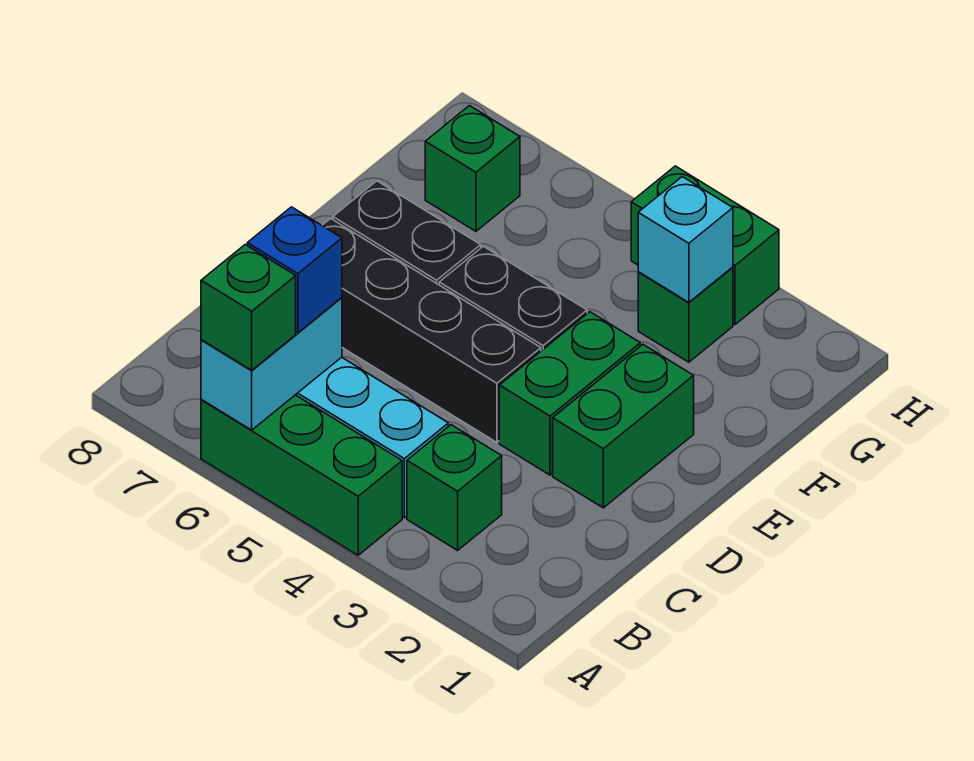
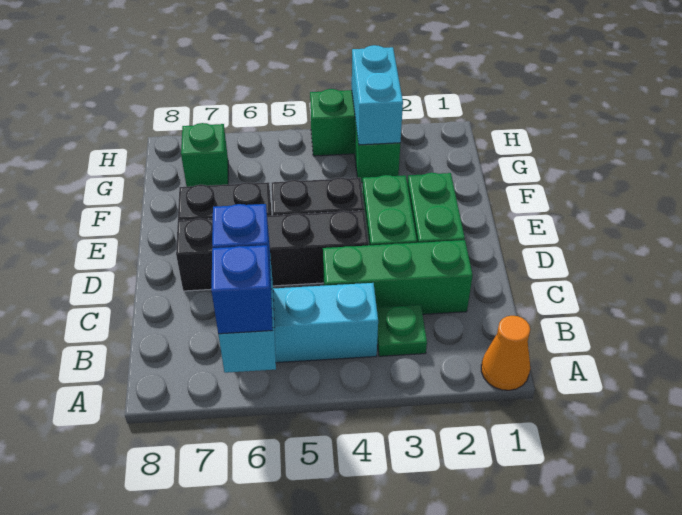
none -> orange 1x1 cone [481,316,530,390]
green 1x3 brick [201,395,402,555] -> green 1x3 brick moved to [323,240,473,314]
green 1x1 brick [201,245,296,370] -> blue 1x1 brick [211,245,273,334]
green 1x1 brick [407,425,502,550] -> green 1x1 plate [377,305,427,356]
cyan 1x1 brick [638,177,733,302] -> cyan 1x2 brick [352,45,403,145]

